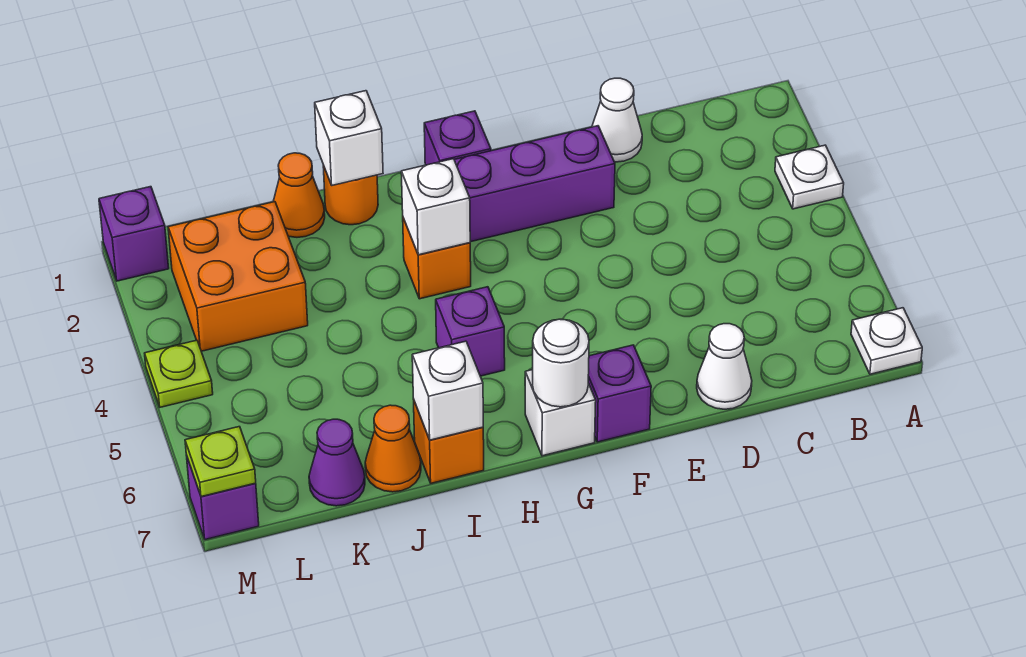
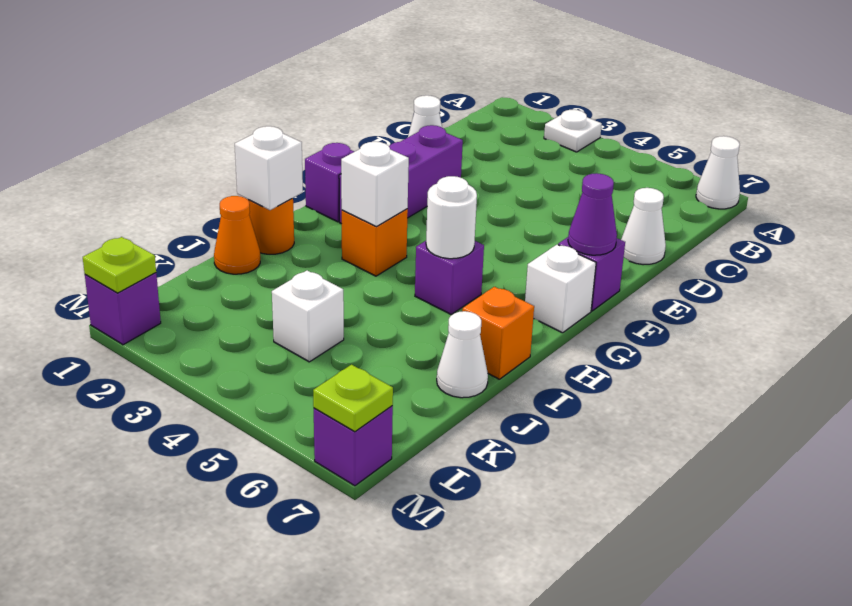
white 1x1 plate [851,308,922,374] -> white 1x1 cone [696,136,740,209]
white 1x1 round brick [533,319,589,407] -> white 1x1 round brick moved to [426,176,477,259]
white 1x1 brick [412,341,483,440] -> white 1x1 brick moved to [272,270,344,362]
orange 1x1 cone [365,405,421,492] -> white 1x1 cone [437,311,488,398]
orange 2x2 brick [168,202,308,351] -> none
purple 1x1 cone [309,419,365,506] -> purple 1x1 cone moved to [568,173,617,255]
lime 1x1 plate [145,340,213,407] -> lime 1x1 plate moved to [83,237,156,293]

